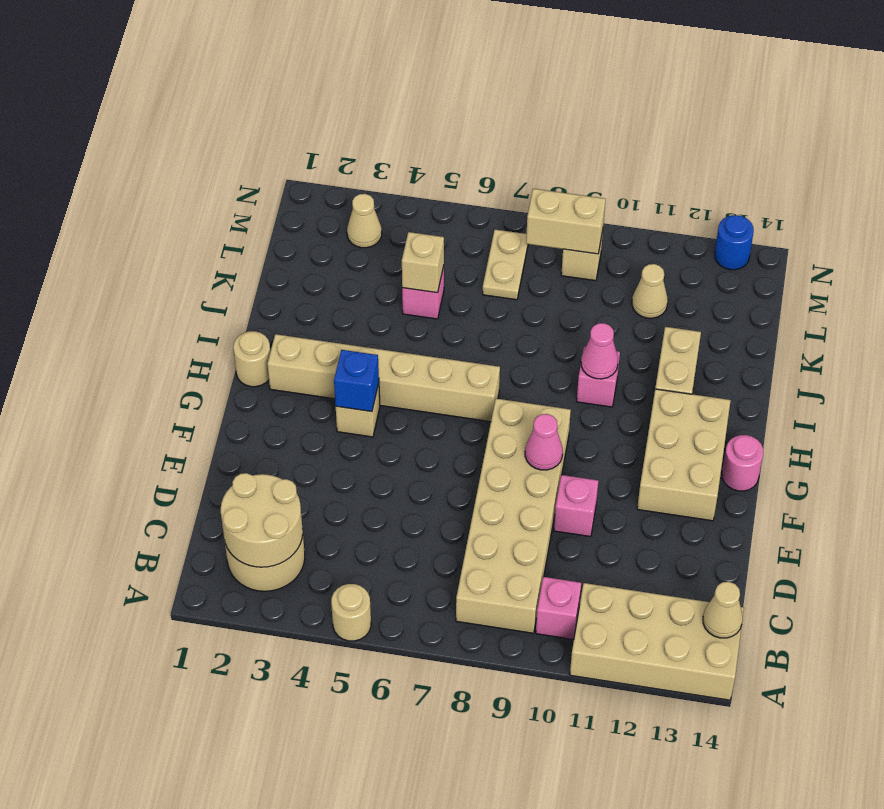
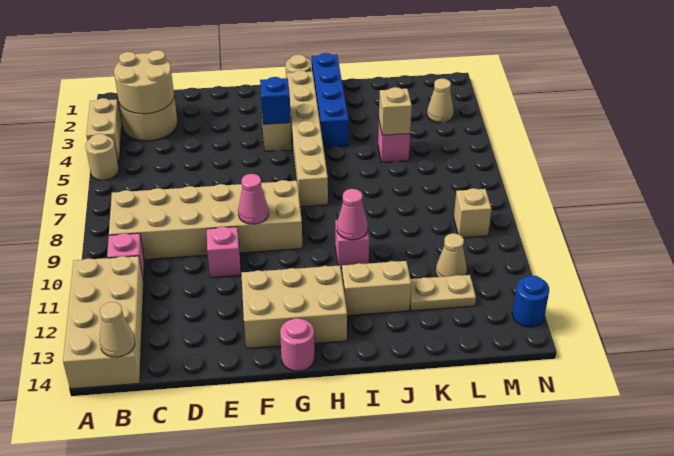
none -> blue 1x4 brick [312,53,349,148]
tan 1x2 plate [482,230,528,300] -> tan 1x2 plate moved to [410,275,476,311]
tan 1x2 brick [526,189,606,254] -> tan 1x2 brick moved to [86,98,122,161]

